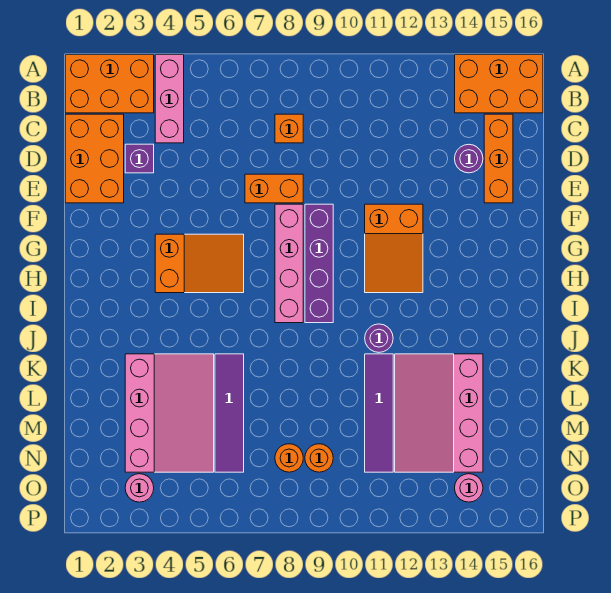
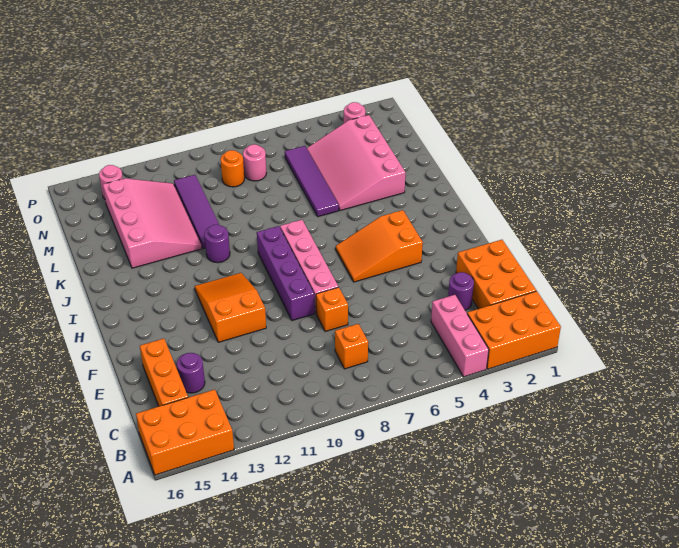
purple 1x1 brick [125,144,154,173] -> purple 1x1 round brick [448,272,474,310]
orange 1x2 brick [245,174,303,203] -> orange 1x1 brick [316,287,348,332]
orange 1x1 round brick [275,444,303,472] -> pink 1x1 round brick [243,144,266,181]

